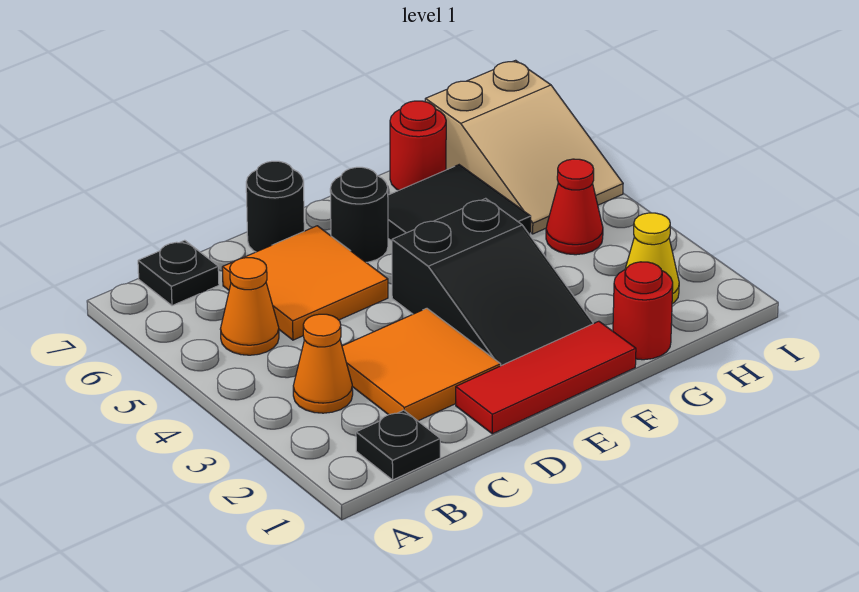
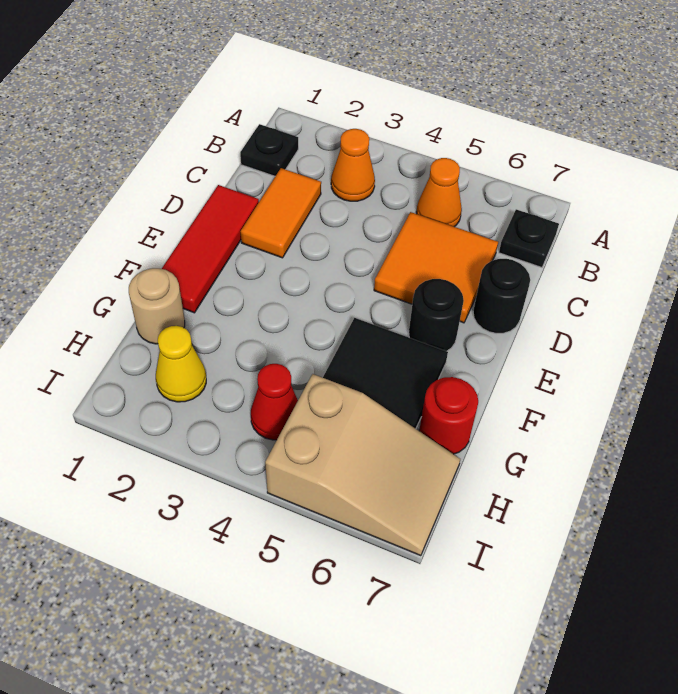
orange 2x2 tile [342,308,501,421] -> orange 1x2 tile [240,168,321,258]
black 2x3 slope [392,198,593,366] -> none
red 1x1 round brick [613,262,673,360] -> tan 1x1 round brick [129,268,185,344]
tan 2x3 slope [425,60,623,234] -> tan 2x3 slope turned to [265,374,460,556]

